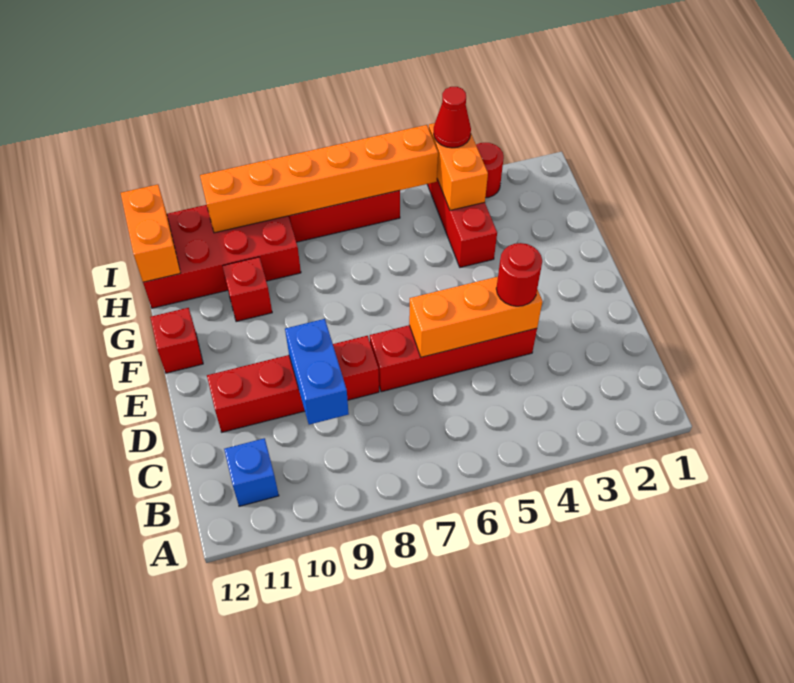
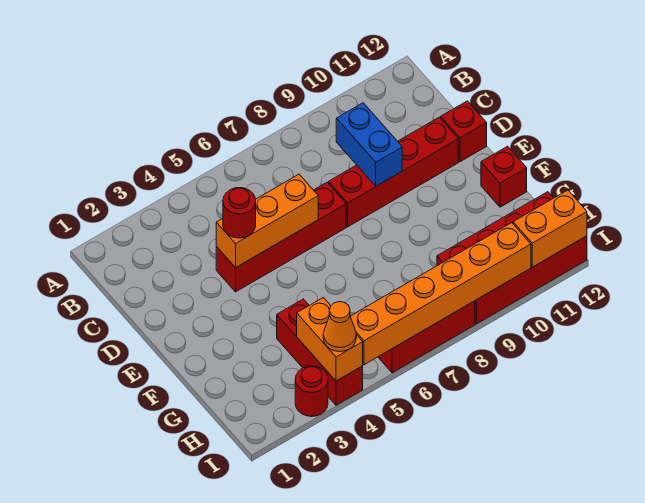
blue 1x1 brick [224,438,279,506] -> none
red 1x1 brick [223,257,272,322] -> red 1x1 brick moved to [441,101,487,162]
orange 1x2 brick [121,185,180,282] -> orange 1x2 brick turned to [513,190,587,267]
red 1x1 cone [434,87,471,148] -> orange 1x1 cone [323,302,356,352]

